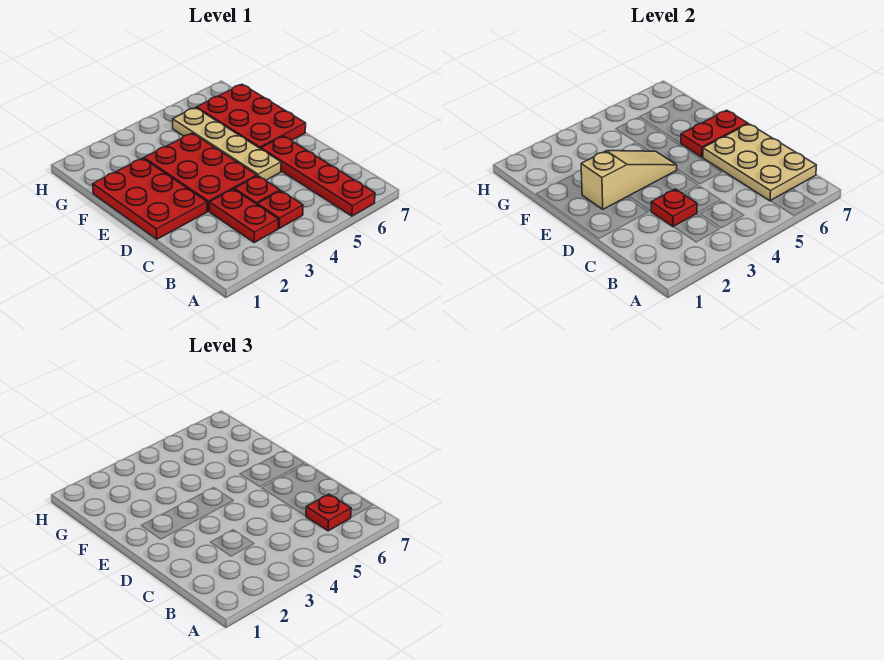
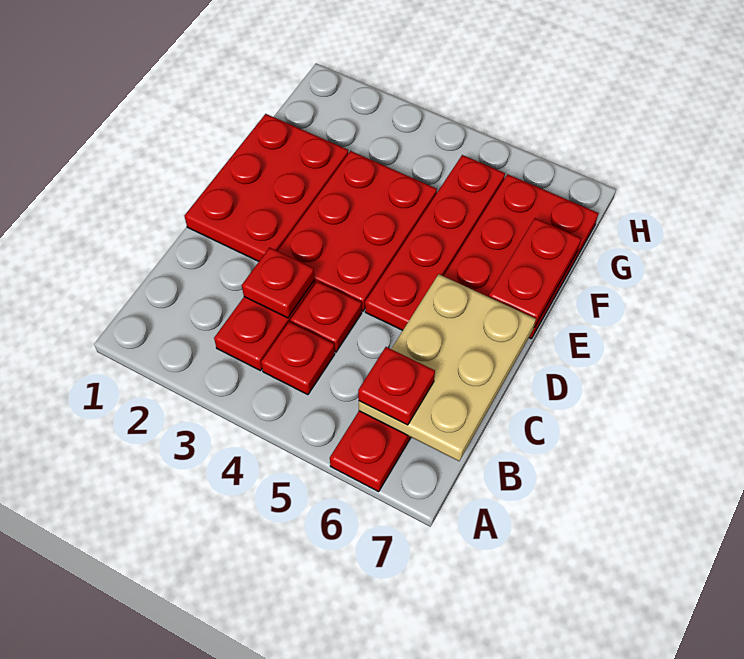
tan 1x4 plate [173,108,281,180] -> red 1x4 plate [365,155,505,330]
tan 1x3 slope [581,151,677,209] -> none
red 1x2 plate [681,110,748,157] -> red 1x2 plate turned to [489,218,581,327]

